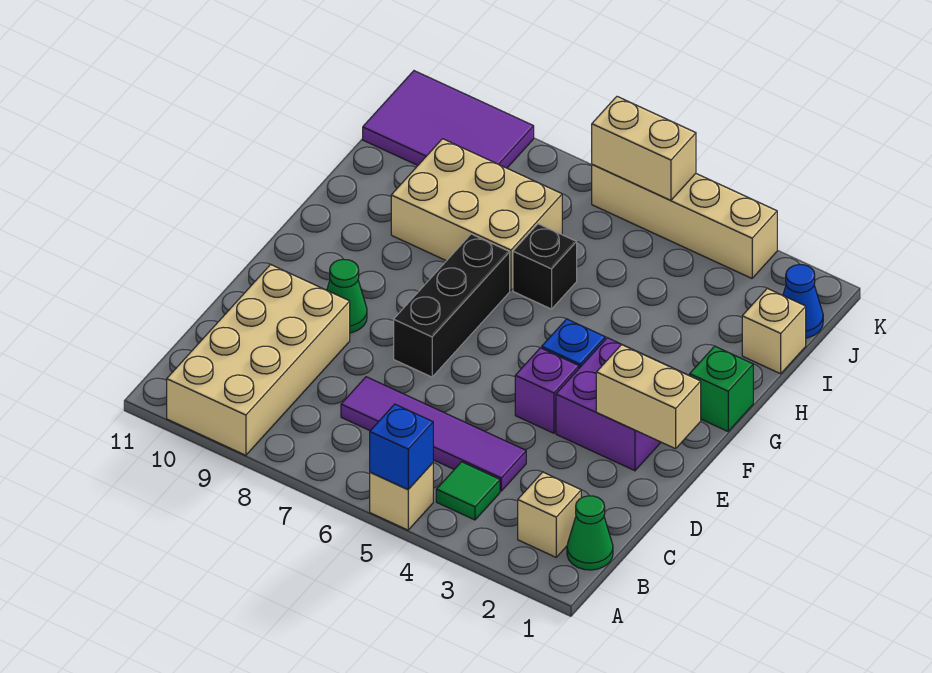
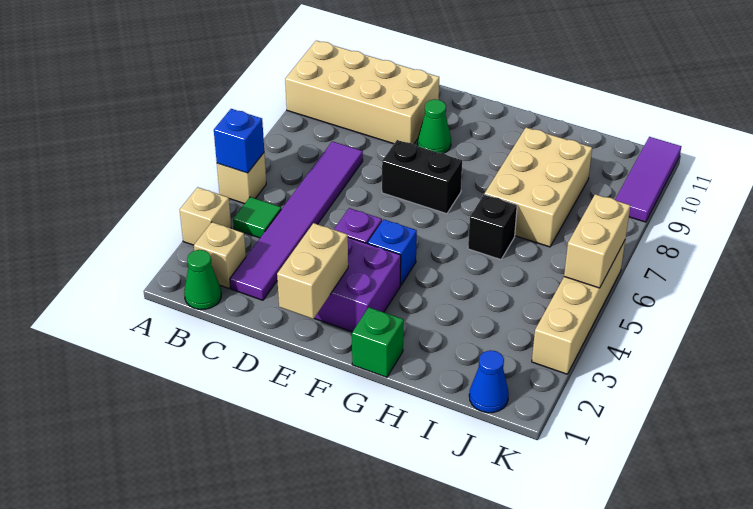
purple 1x4 tile [341,377,526,491] -> purple 1x6 tile [230,141,363,300]
black 1x3 brick [394,234,510,377] -> black 1x2 brick [382,140,462,214]
tan 1x1 brick [742,288,806,374] -> tan 1x1 brick moved to [180,187,231,245]
purple 2x3 tile [363,71,534,168] -> purple 1x3 tile [615,137,681,222]

